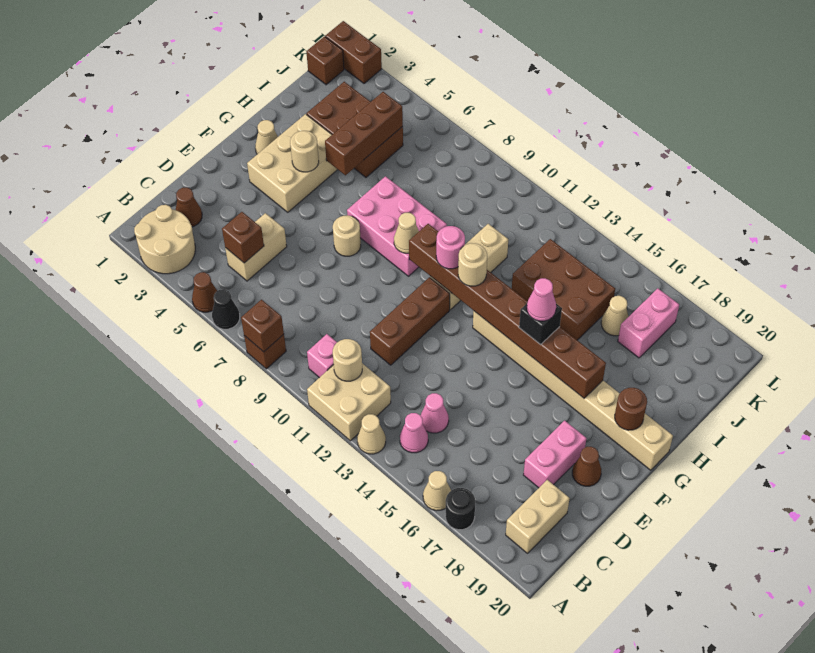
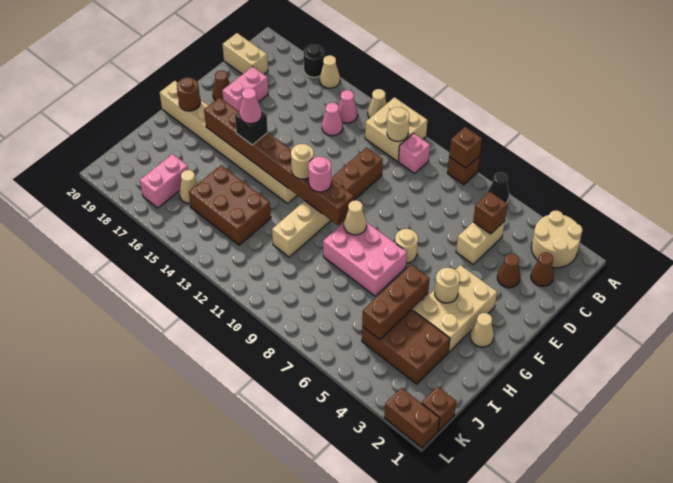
brown 1x1 cone [192,272,217,312] -> brown 1x1 cone moved to [497,254,520,288]
tan 1x2 brick [506,480,570,553] -> tan 1x2 brick turned to [223,33,268,74]

